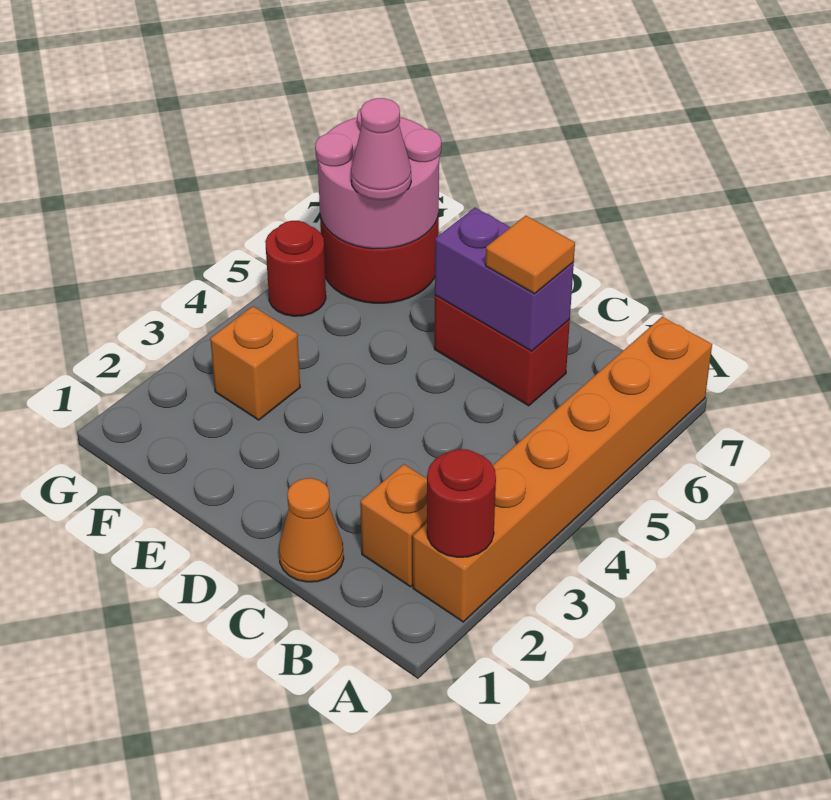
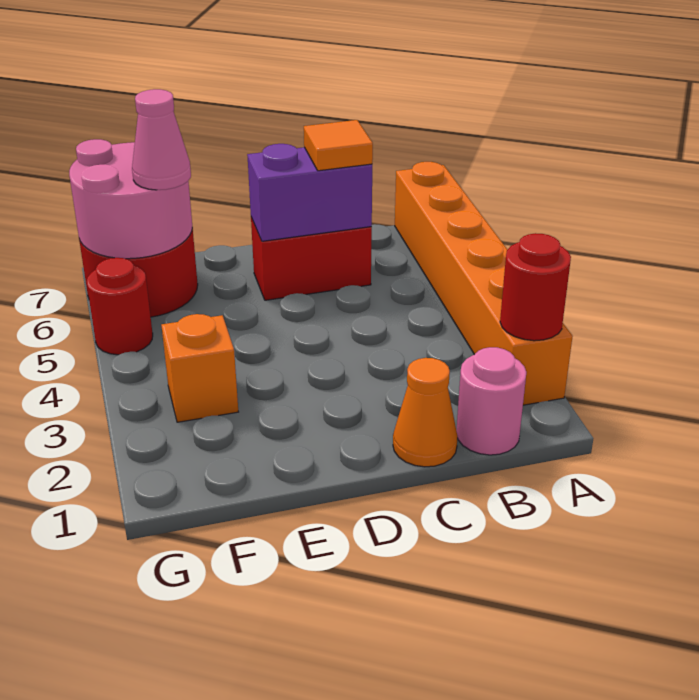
none -> pink 1x1 round brick [456,347,526,455]
orange 1x1 brick [360,464,427,587] -> none

